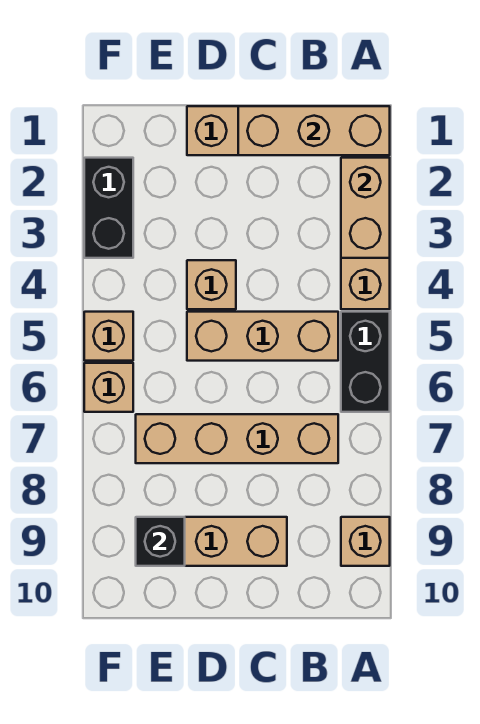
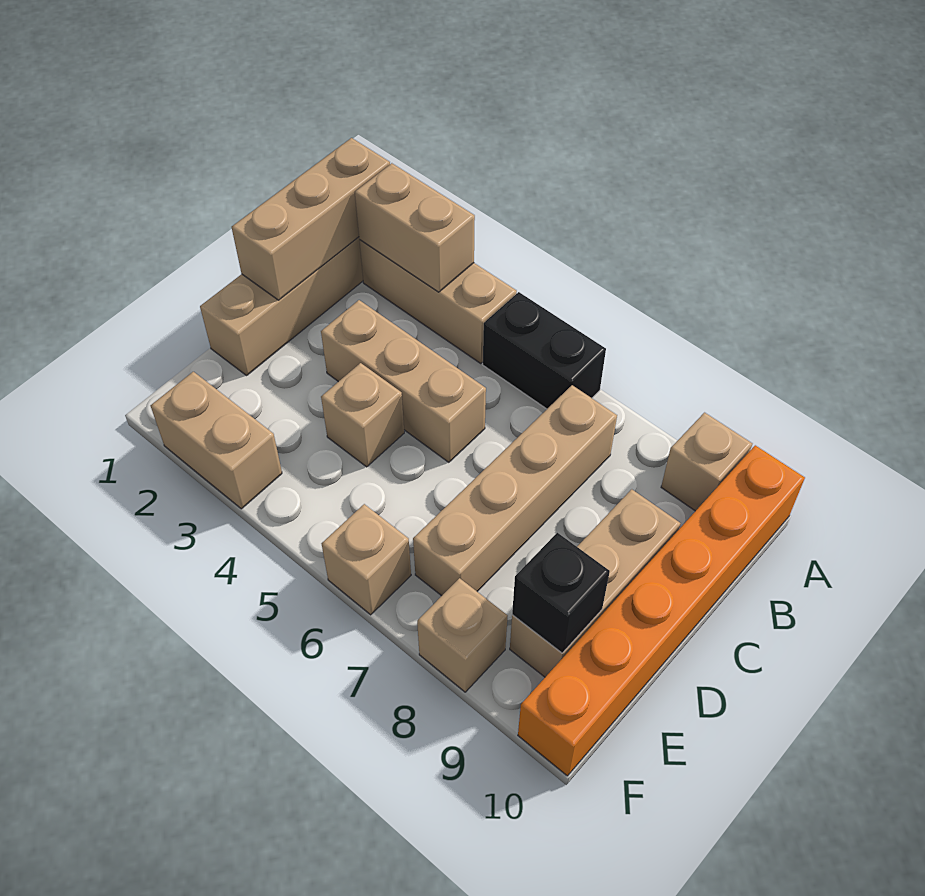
none -> orange 1x6 brick [518,445,805,776]
tan 1x3 brick [187,312,338,361] -> tan 1x3 brick turned to [321,300,486,462]
black 1x2 brick [84,158,133,258] -> tan 1x2 brick [150,372,282,509]
tan 1x1 brick [84,312,133,361] -> tan 1x1 brick moved to [417,578,508,692]

